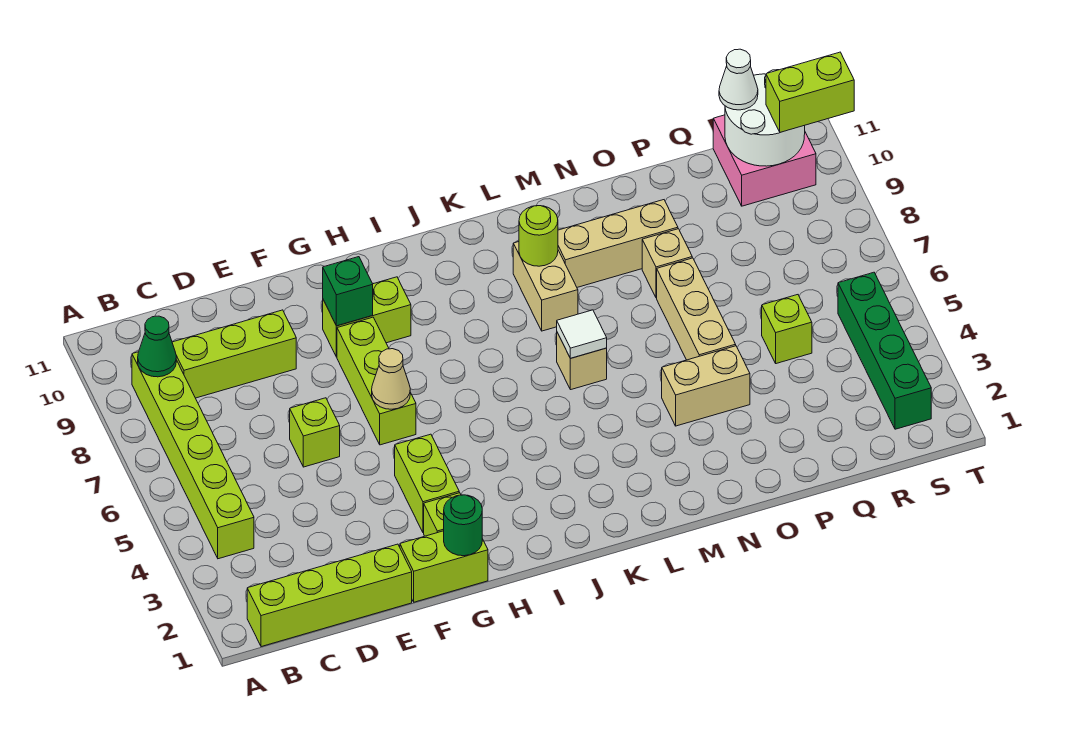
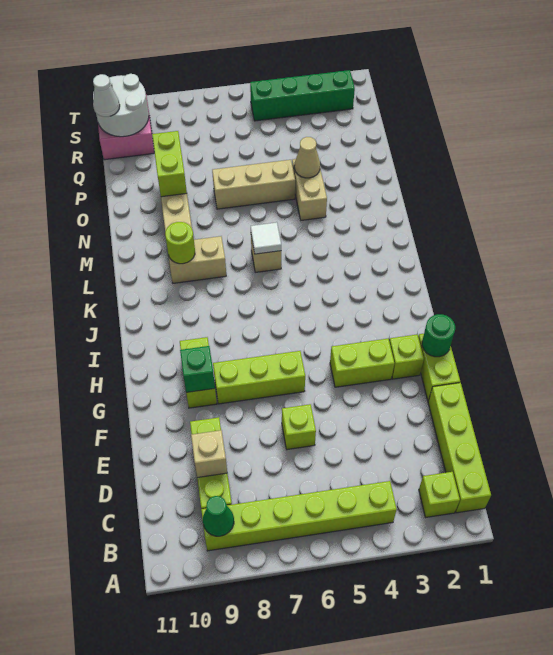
tan 1x1 cone [372,349,410,409] -> tan 1x1 cone moved to [294,137,320,178]
tan 1x1 brick [642,229,692,298] -> tan 1x1 brick moved to [191,430,227,478]
lime 1x1 brick [762,295,812,364] -> lime 1x1 brick moved to [419,472,460,517]
lime 1x2 brick [766,52,854,132] -> lime 1x2 brick moved to [152,131,187,197]

